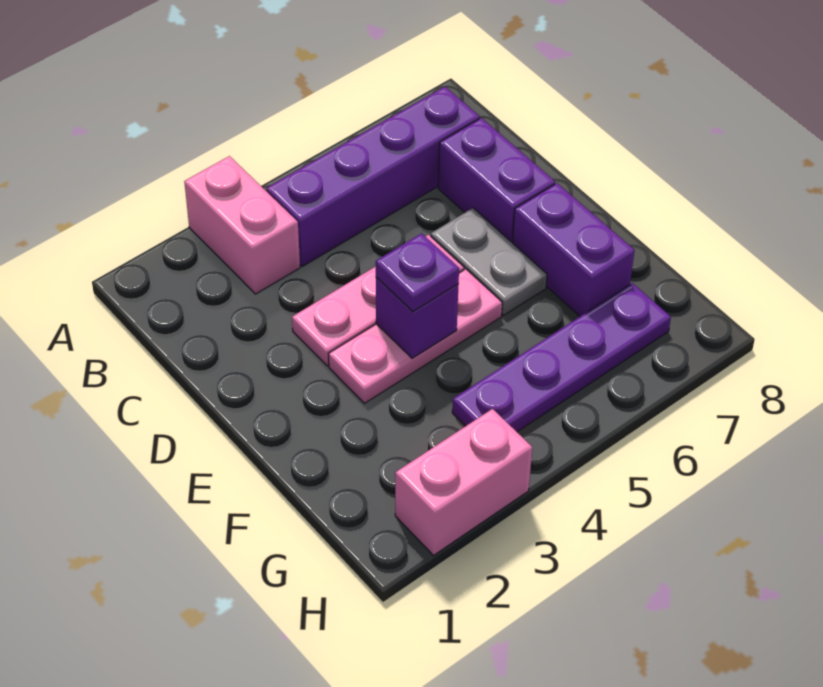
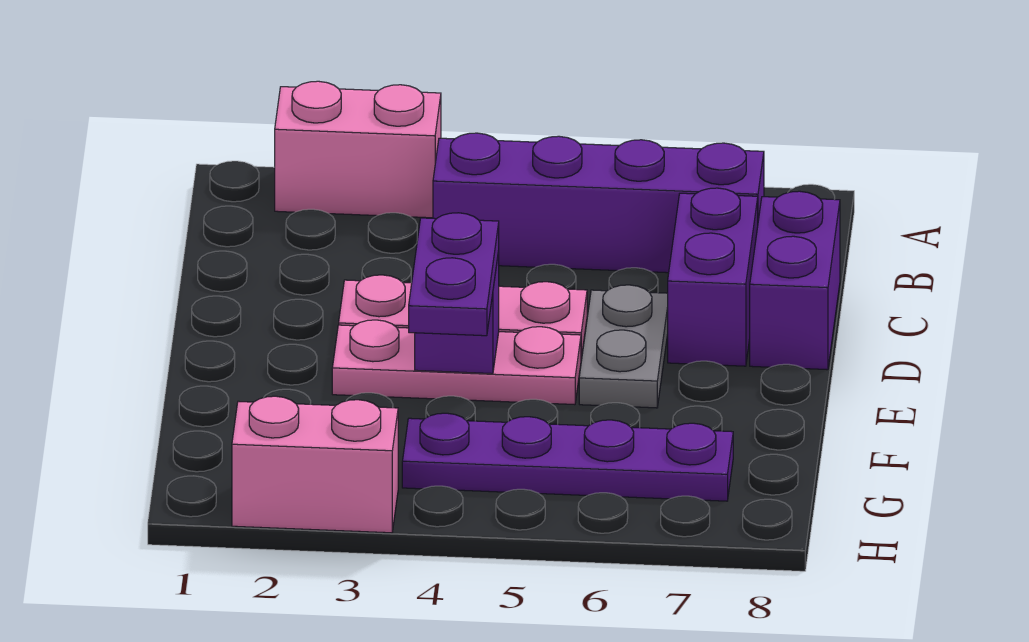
pink 1x2 brick [184,156,300,294] -> pink 1x2 brick turned to [275,81,441,218]
purple 1x1 plate [376,233,459,312] -> purple 1x2 plate [409,213,499,336]
purple 1x2 brick [512,183,635,316] -> purple 1x2 brick moved to [750,191,840,370]

